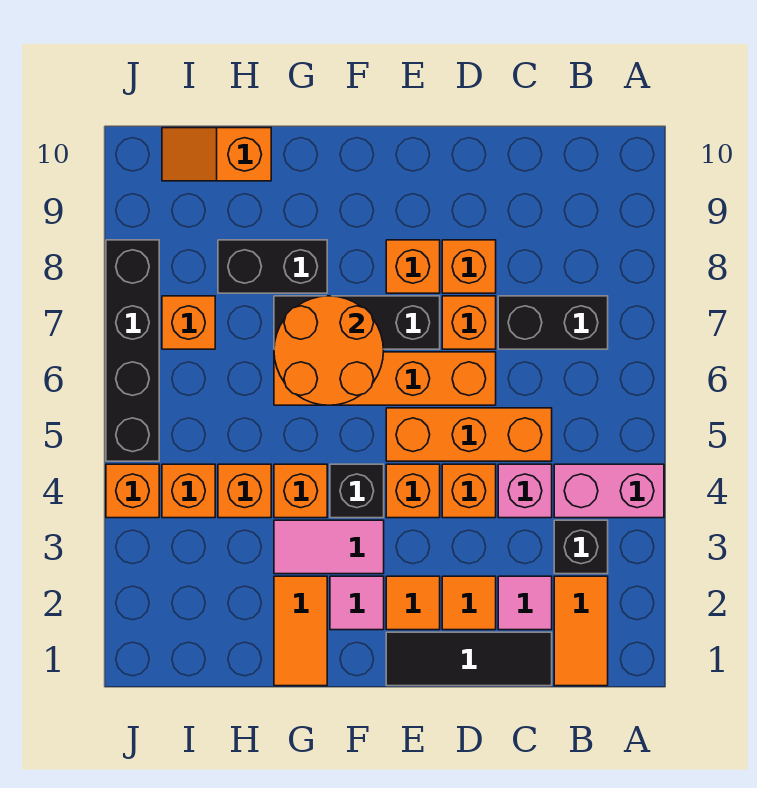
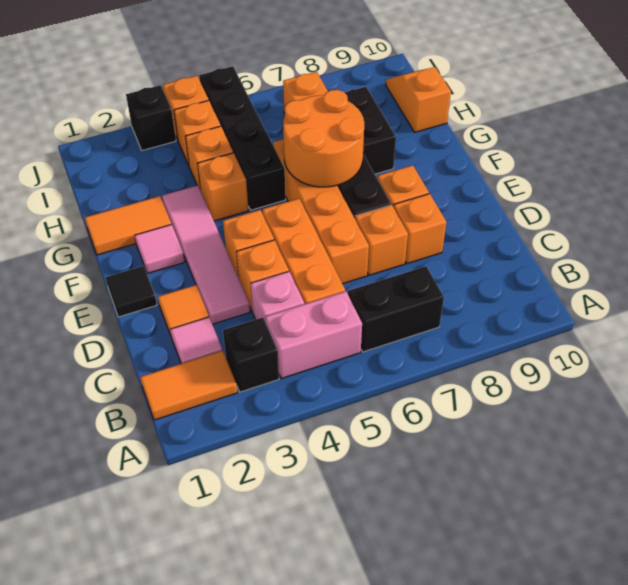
pink 1x2 brick [554,464,664,518] -> pink 1x2 brick turned to [265,291,362,379]
black 1x2 brick [498,296,608,349] -> black 1x2 brick turned to [348,266,444,352]
black 1x3 tile [386,632,552,686] -> black 1x1 tile [106,266,157,317]
orange 1x1 tile [386,576,440,630] -> none
pink 1x2 tile [274,520,384,574] -> pink 1x4 tile [162,185,250,324]
black 1x1 brick [330,464,384,518] -> black 1x1 brick moved to [126,85,176,151]
black 1x4 brick [106,240,159,461] -> black 1x4 brick turned to [199,66,286,210]

